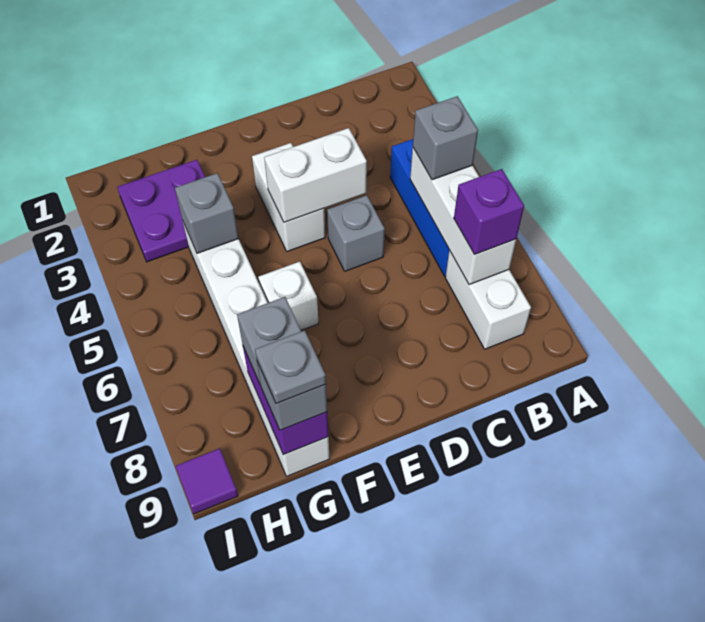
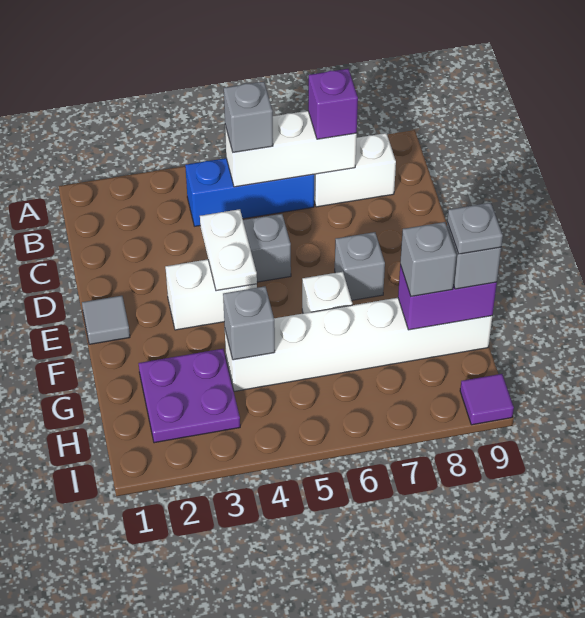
white 1x2 brick [264,128,367,222] -> white 1x2 plate [200,209,257,291]
none -> grey 1x1 tile [82,296,130,344]
none -> grey 1x1 brick [335,232,385,300]

